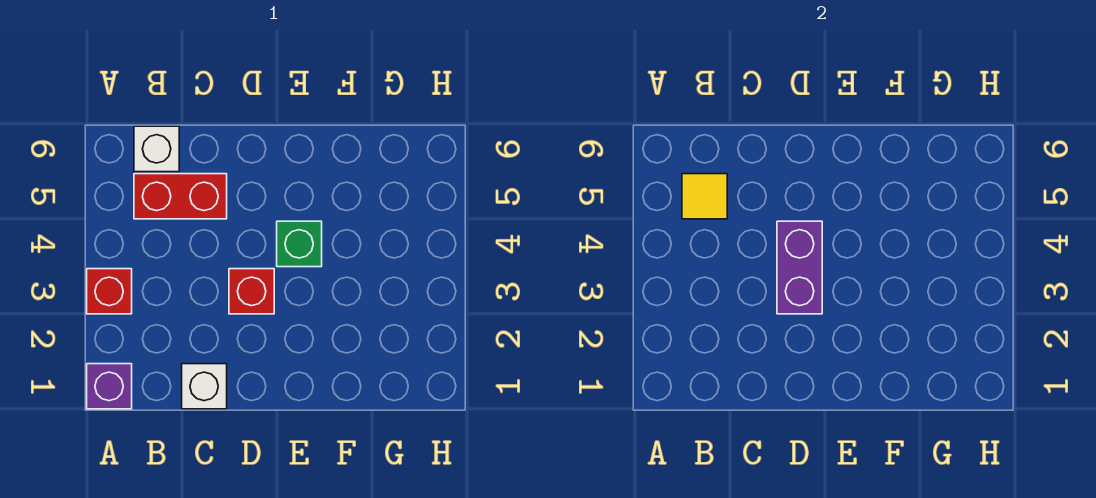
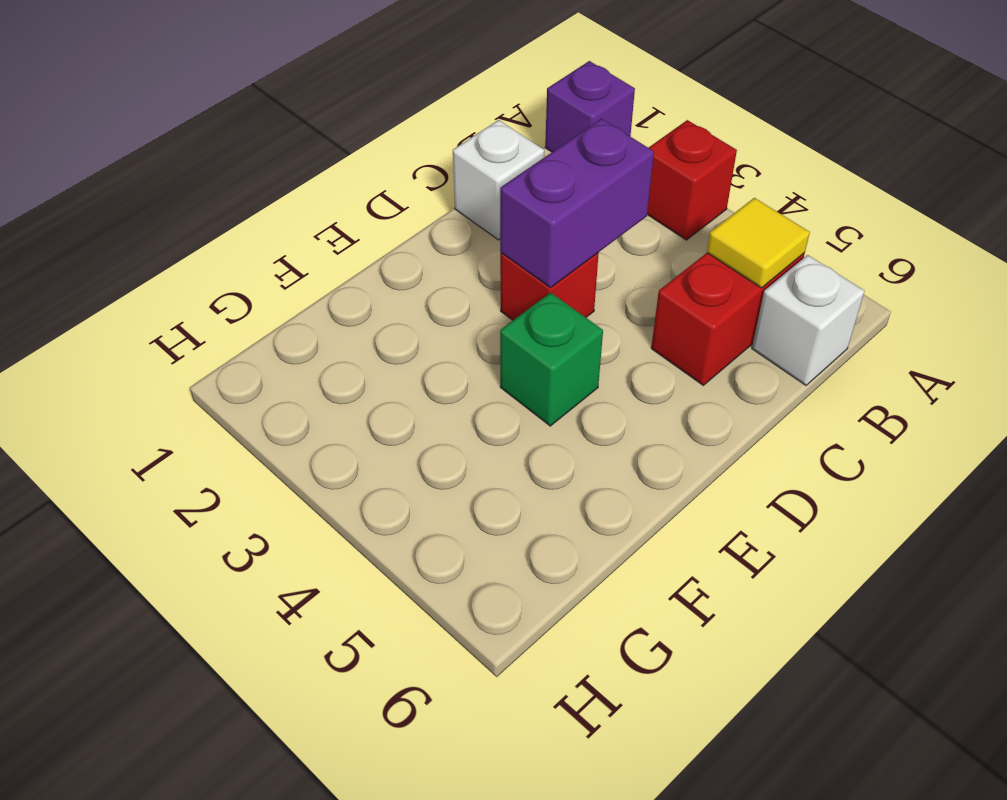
purple 1x2 brick [777,221,822,314] -> purple 1x2 brick turned to [500,119,654,288]

